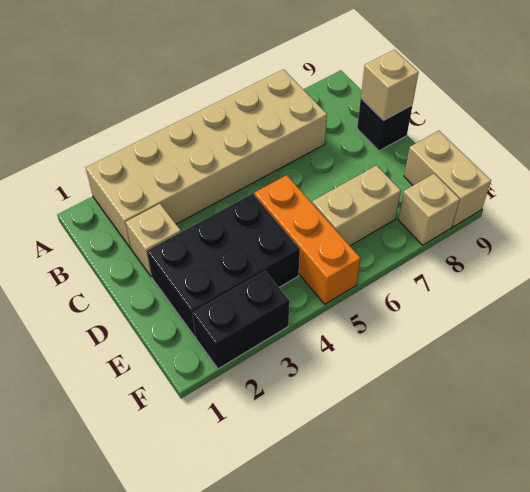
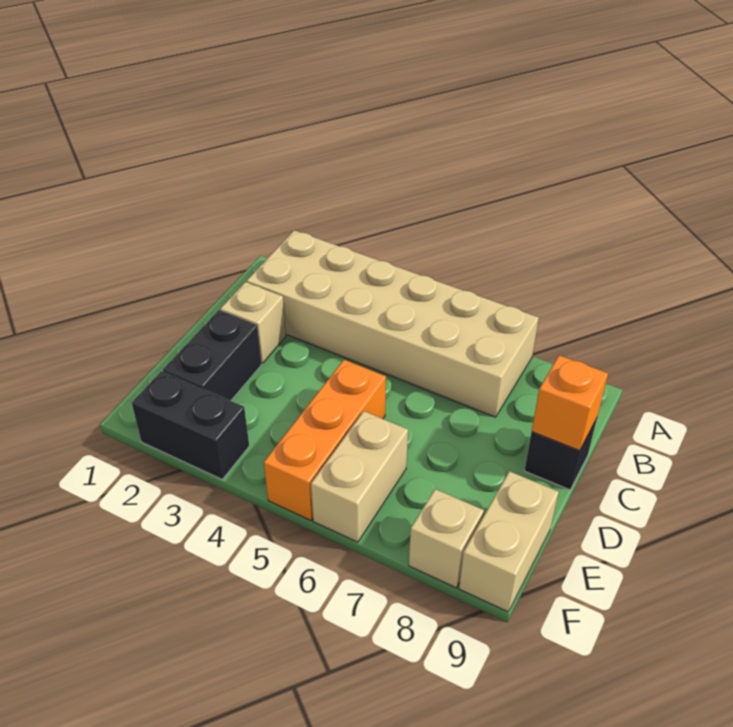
tan 1x1 brick [361,50,419,120] -> orange 1x1 brick [532,355,608,451]
black 2x3 brick [147,194,300,337] -> black 1x2 brick [163,310,261,401]
tan 1x2 brick [312,165,401,246] -> tan 1x2 brick turned to [311,411,408,542]

